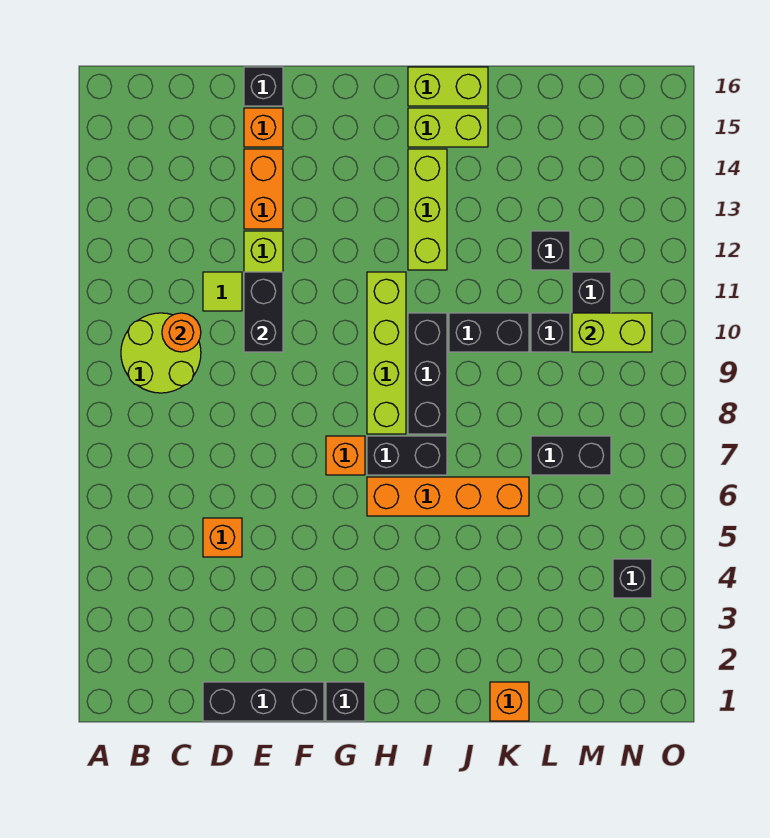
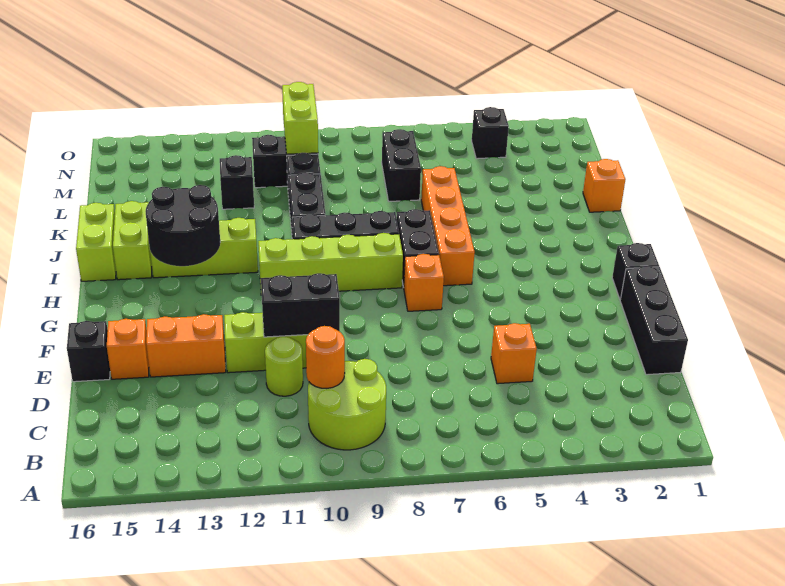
lime 1x1 tile [203,272,242,311] -> lime 1x1 round brick [265,336,303,396]
none -> black 2x2 round brick [146,185,220,266]

